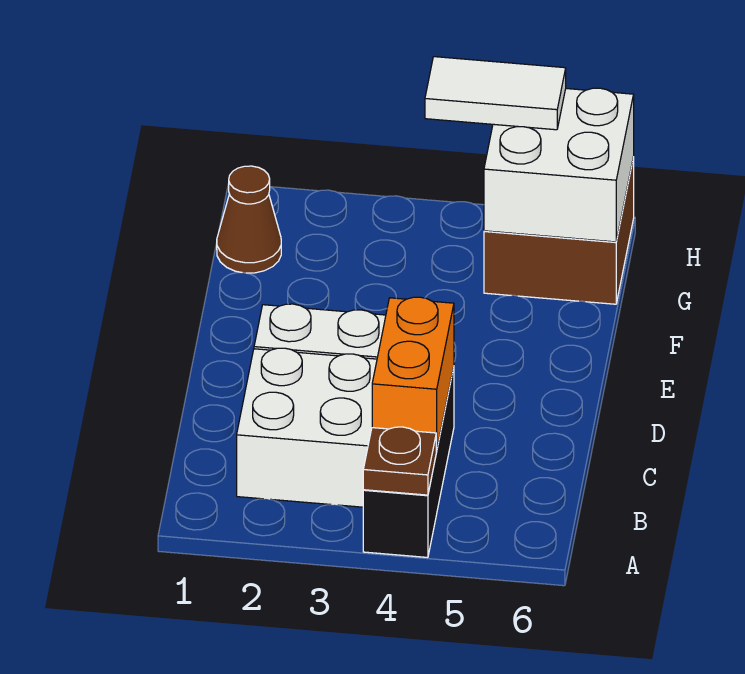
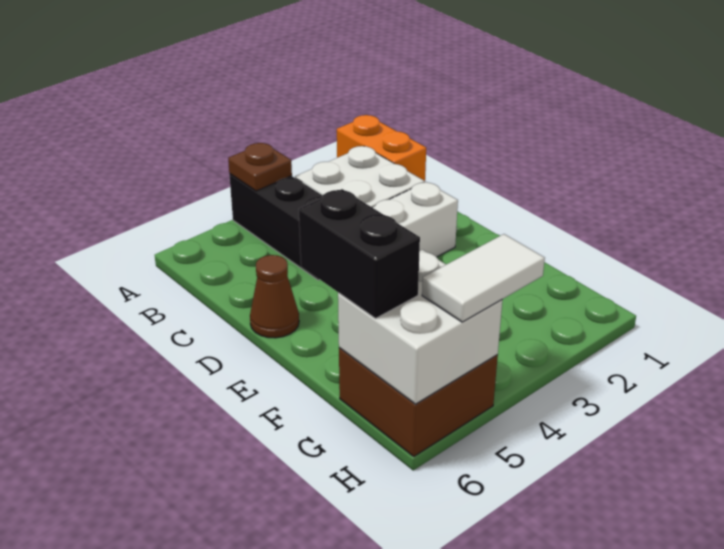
orange 1x2 brick [372,297,454,451] -> orange 1x2 brick moved to [337,115,426,181]
none -> black 1x2 brick [299,189,420,318]
brown 1x1 cone [217,166,281,273] -> brown 1x1 cone moved to [250,255,299,338]

